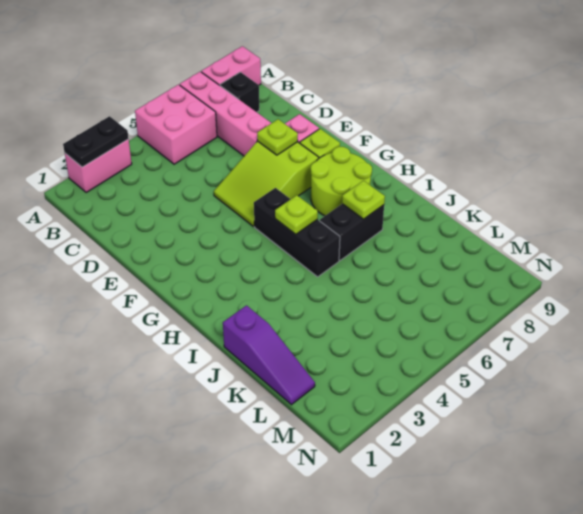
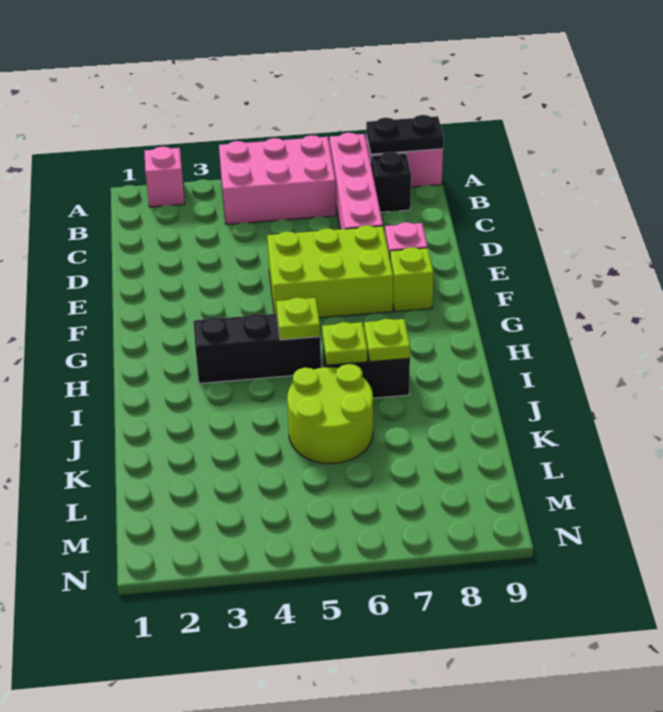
pink 1x2 brick [65,139,132,192] -> pink 1x1 brick [144,147,185,207]
black 1x2 plate [63,116,129,167] -> black 1x2 plate moved to [366,115,443,154]
pink 2x2 brick [135,85,217,164] -> pink 2x3 brick [219,135,336,224]
lime 2x3 slope [214,141,319,226] -> lime 2x3 brick [267,225,393,318]
lime 1x1 plate [257,119,298,155] -> lime 1x1 plate moved to [322,322,367,365]
black 1x3 brick [254,188,340,277] -> black 1x3 brick turned to [194,313,321,383]
lime 2x2 round brick [311,147,372,216] -> lime 2x2 round brick moved to [287,364,373,464]
purple 1x3 slope [223,305,315,405] -> none

